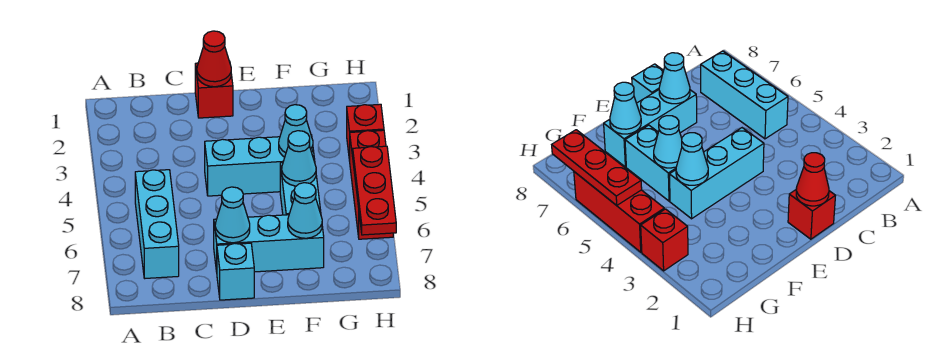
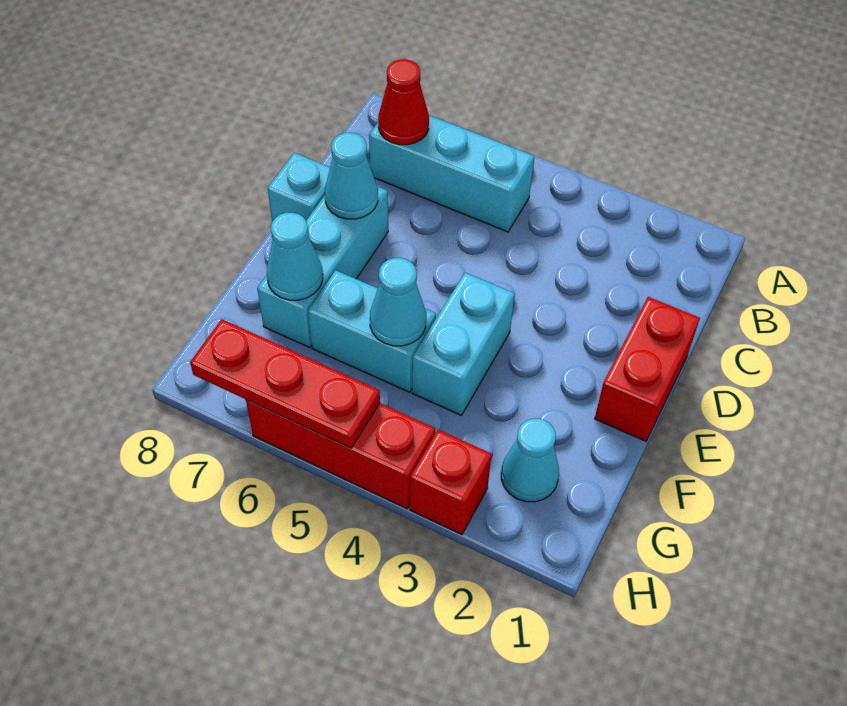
red 1x1 brick [195,61,233,118] -> red 1x2 brick [595,297,700,441]
red 1x1 cone [197,31,231,87] -> red 1x1 cone moved to [378,59,429,145]
cyan 1x3 brick [205,135,315,196] -> cyan 1x2 brick [412,273,515,415]
cyan 1x1 cone [279,105,313,157] -> cyan 1x1 cone moved to [501,419,559,502]

